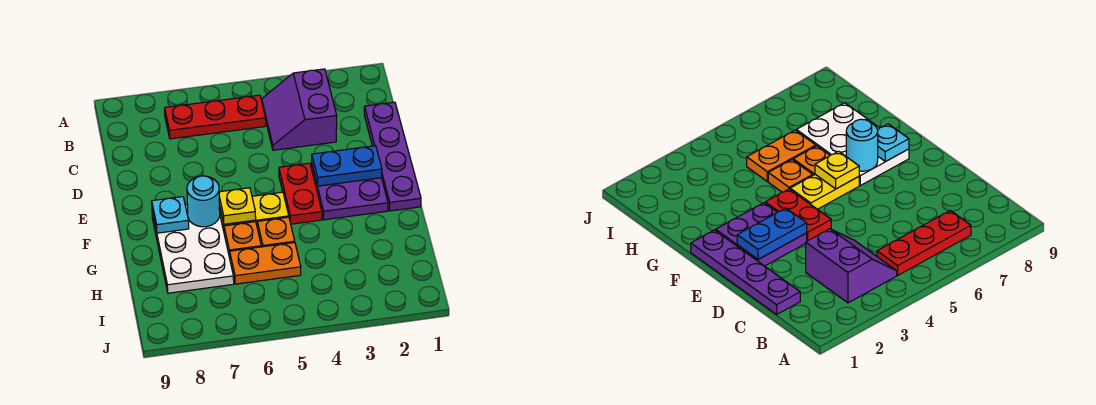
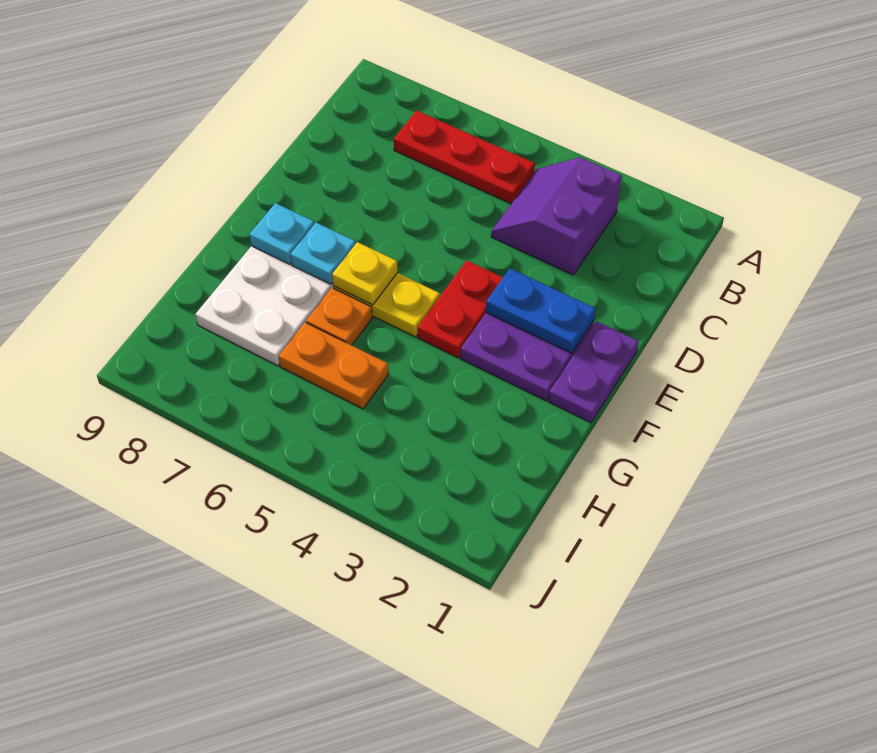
purple 1x4 plate [364,102,421,211] -> purple 1x2 plate [549,321,638,423]
cyan 1x1 round brick [187,176,220,227] -> cyan 1x1 plate [291,223,355,284]
orange 1x1 plate [257,217,295,247] -> none

